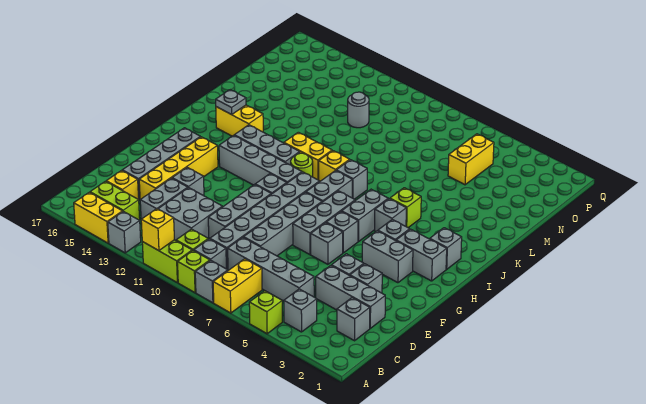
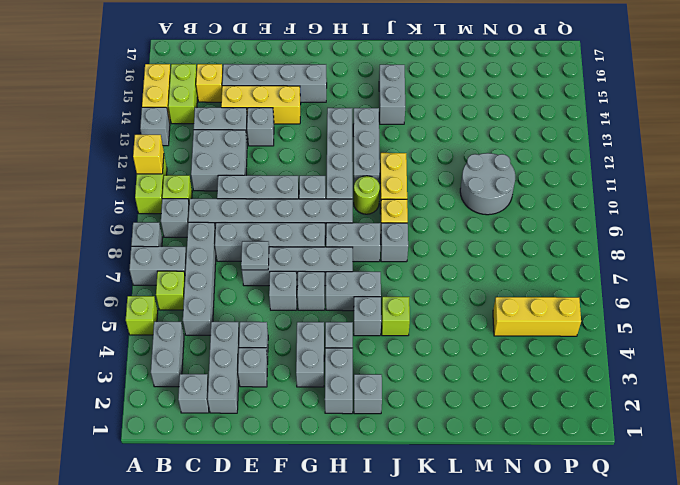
yellow 1x2 brick [213,259,262,313] -> grey 1x2 brick [129,246,187,285]
lime 1x1 brick [178,251,210,293] -> lime 1x1 brick moved to [156,271,185,310]
grey 1x1 brick [284,289,317,332] -> grey 1x2 brick [151,322,184,387]
yellow 1x4 brick [139,137,218,199] -> yellow 1x3 brick [221,86,301,124]
grey 1x3 brick [293,191,355,255] -> grey 1x4 brick [242,247,353,286]
yellow 1x2 brick [216,105,263,136] -> grey 1x2 brick [379,65,405,124]
grey 1x1 plate [216,90,246,115] -> grey 1x1 plate moved to [241,241,269,270]
yellow 1x2 brick [448,134,494,185] -> yellow 1x3 brick [493,297,581,336]
grey 1x1 round brick [348,92,369,128] -> grey 2x2 round brick [460,153,515,215]

